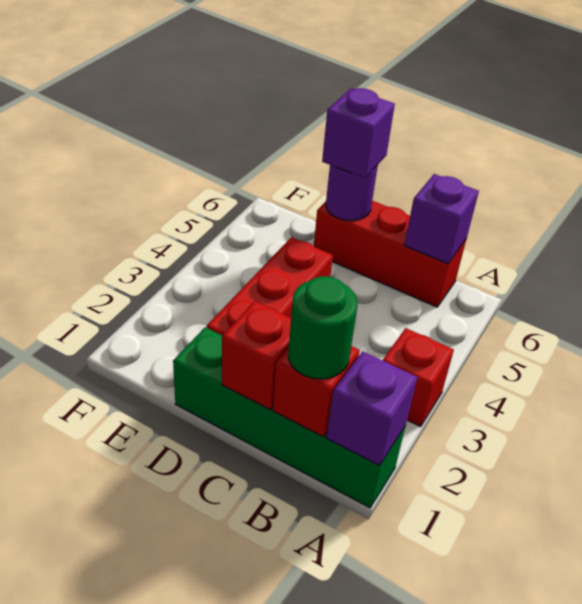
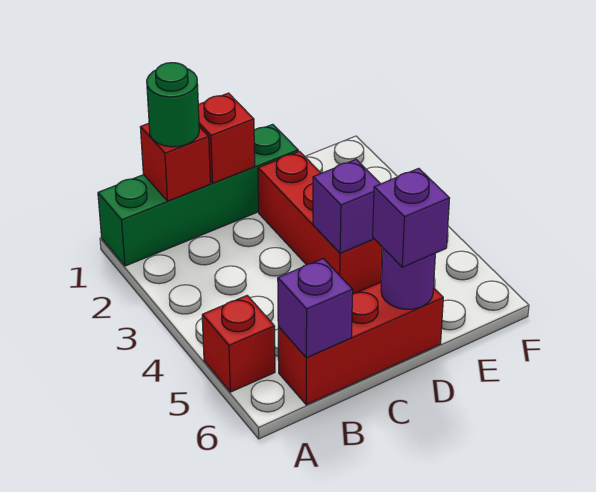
purple 1x1 brick [327,351,417,466] -> purple 1x1 brick moved to [313,160,380,253]
red 1x1 brick [383,328,454,427] -> red 1x1 brick moved to [202,296,275,392]

